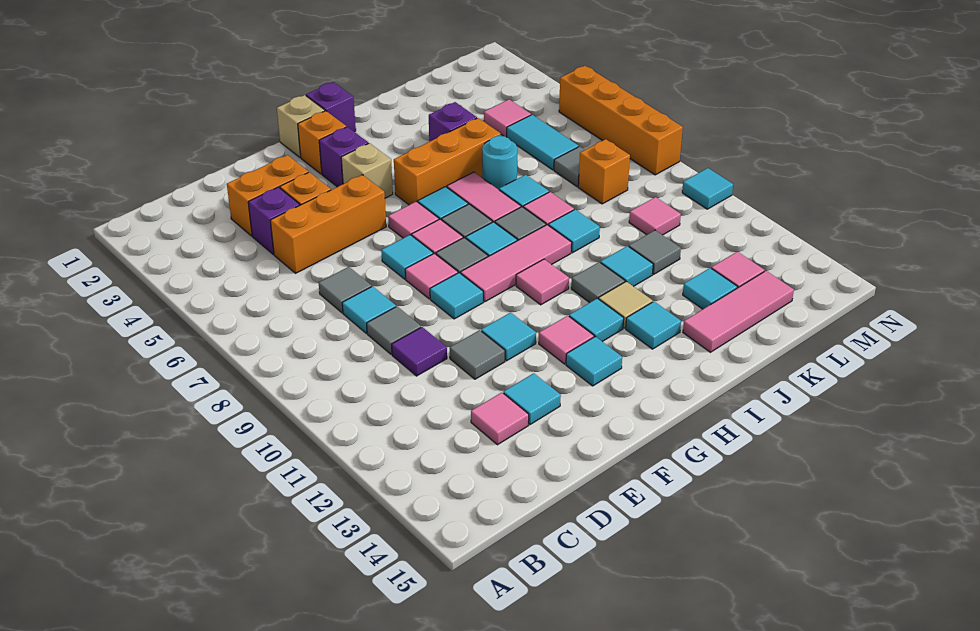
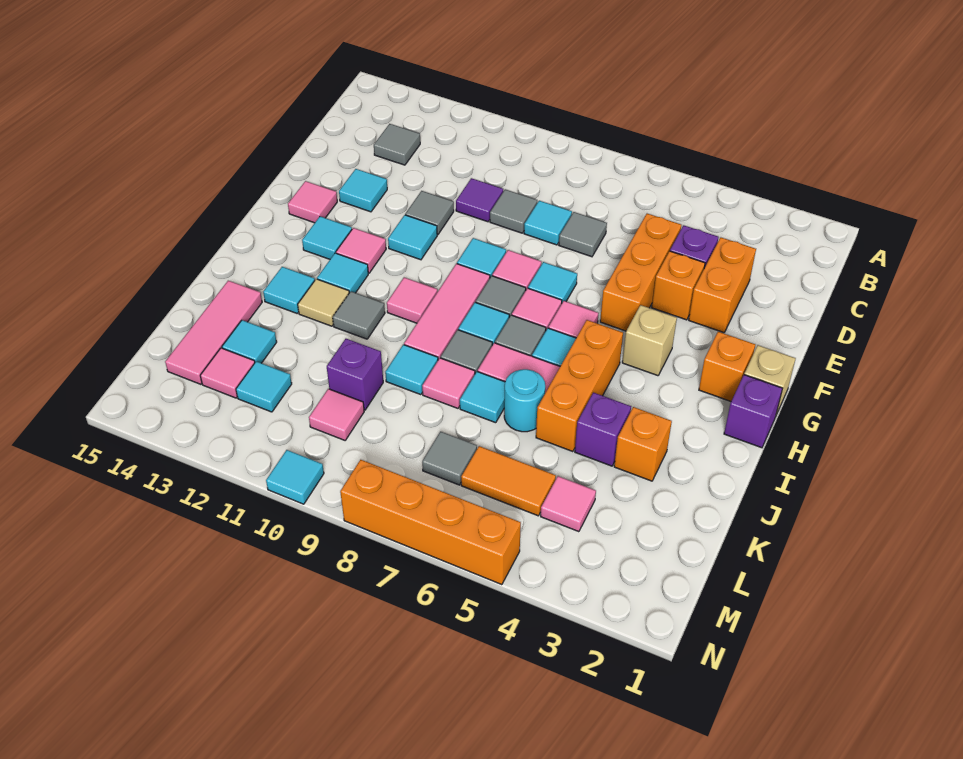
pink 1x1 tile [471,392,529,445] -> pink 1x1 tile moved to [288,181,337,223]
purple 1x1 brick [319,127,369,187] -> purple 1x1 brick moved to [327,339,383,410]
cyan 1x1 tile [600,246,653,286] -> cyan 1x1 tile moved to [236,361,292,412]
grey 1x1 tile [629,230,681,274] -> grey 1x1 tile moved to [374,124,420,165]
cyan 1x2 tile [507,115,579,170] -> orange 1x2 tile [461,446,556,516]
orange 1x1 brick [578,139,630,204] -> orange 1x1 brick moved to [614,407,672,481]

